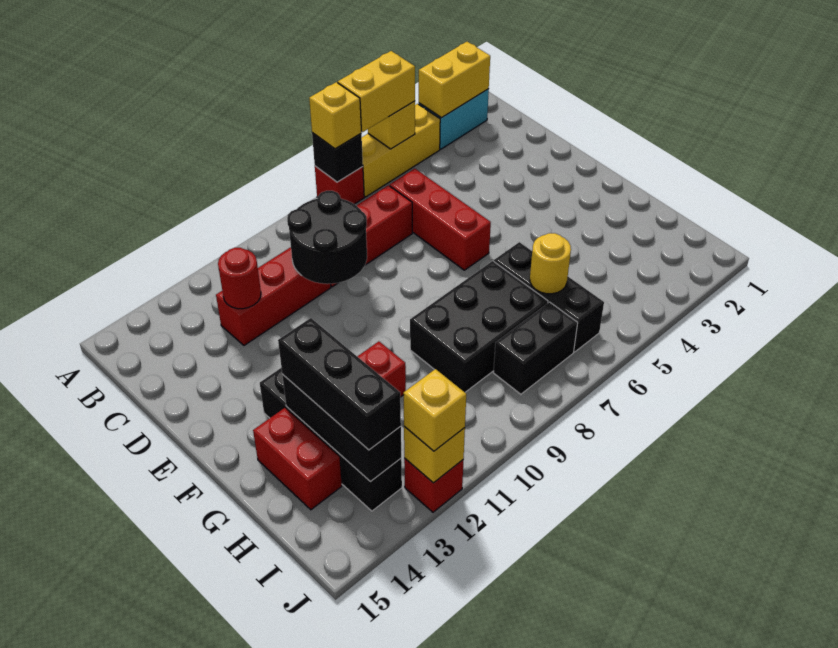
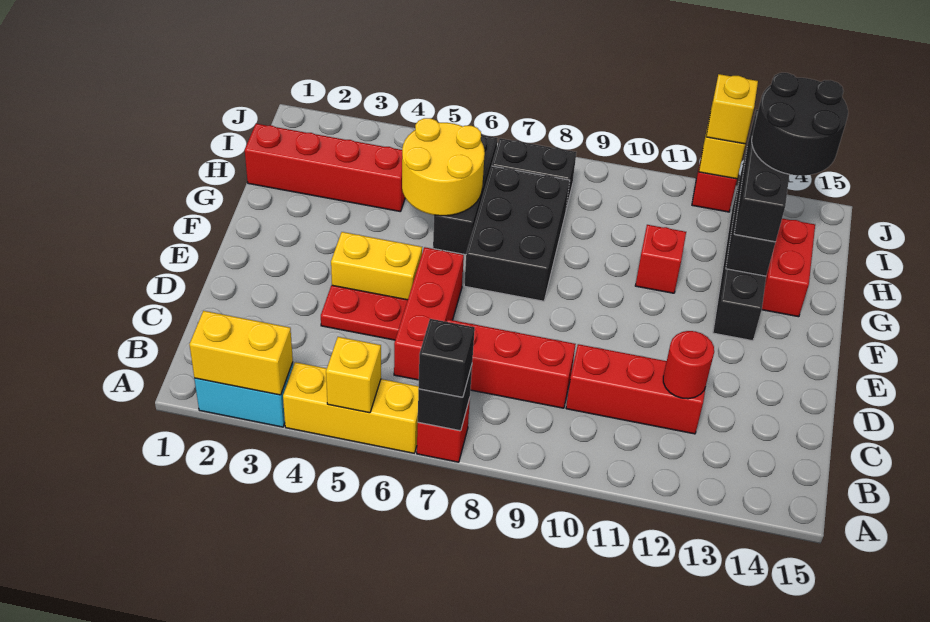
yellow 1x2 brick [338,51,415,132] -> yellow 1x2 brick moved to [331,232,422,300]
yellow 1x1 brick [309,82,361,149] -> black 1x1 brick [419,319,475,397]
black 2x2 round brick [287,191,367,284] -> black 2x2 round brick moved to [752,73,848,175]
none -> red 1x2 plate [321,285,408,340]
black 2x3 brick [410,261,548,392] -> black 2x3 brick turned to [464,166,570,301]
none -> red 1x4 brick [245,124,405,212]
yellow 1x1 round brick [530,233,571,294] -> yellow 2x2 round brick [402,118,485,216]

